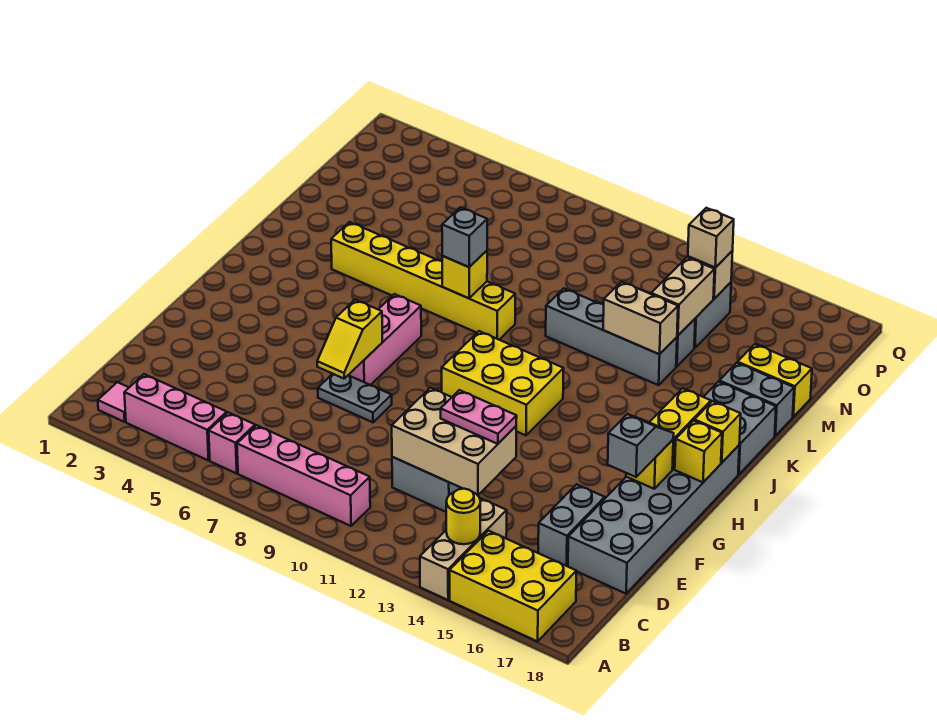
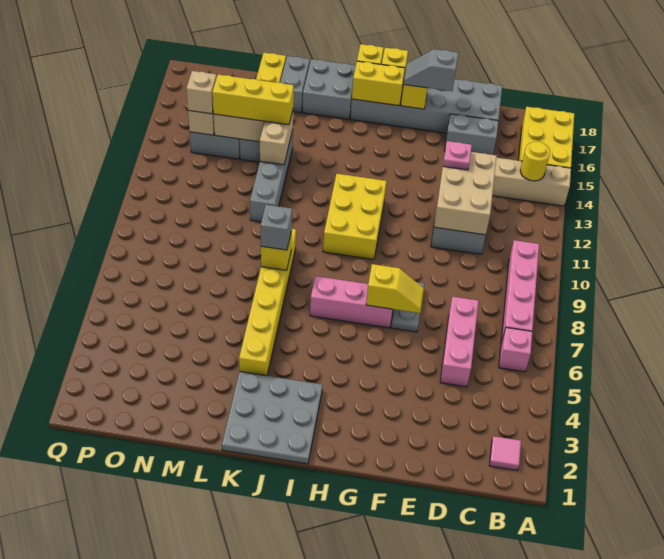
pink 1x3 brick [124,374,227,461] -> pink 1x3 brick moved to [440,297,479,387]
pink 1x2 plate [441,390,517,444] -> pink 1x1 plate [443,141,472,170]
none -> grey 3x3 plate [222,372,323,464]
none -> yellow 1x3 brick [212,75,294,125]

